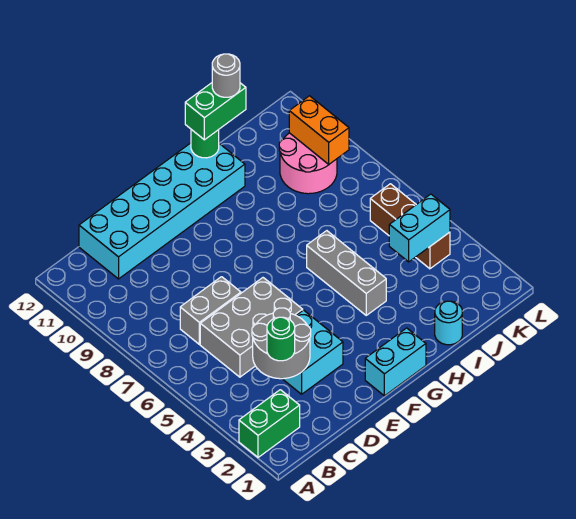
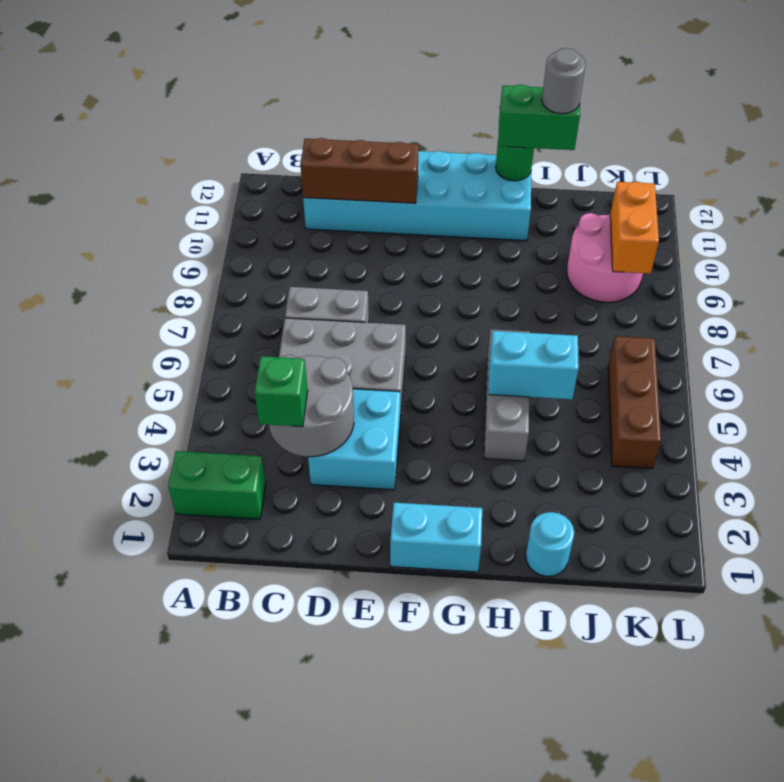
green 1x1 round brick [267,317,295,361] -> green 1x1 brick [255,356,308,427]
none -> brown 1x3 brick [301,138,419,203]
cyan 1x2 brick [389,194,450,262] -> cyan 1x2 brick moved to [488,331,579,399]

